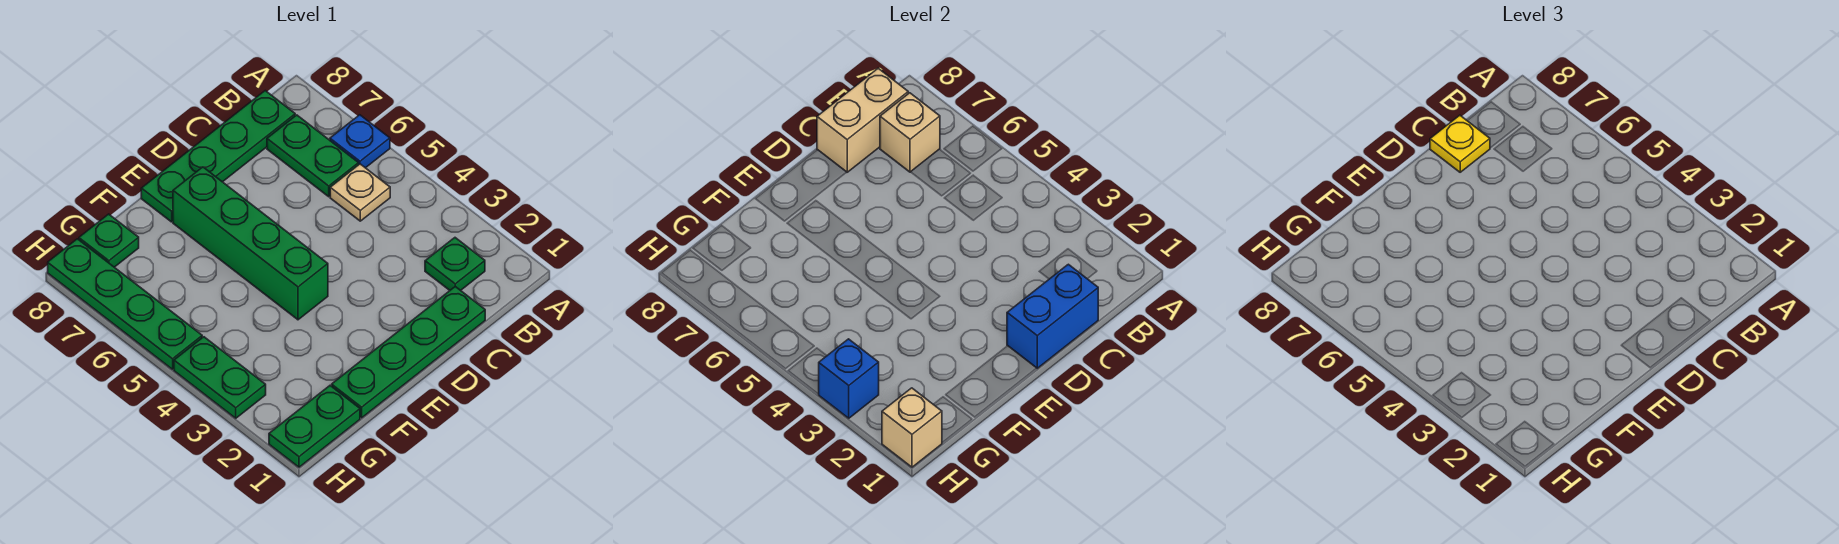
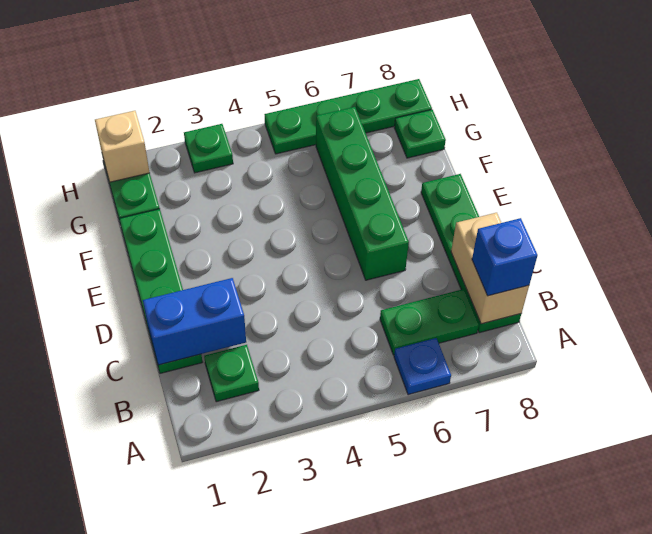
tan 1x1 plate [330,164,390,221] -> none
tan 1x1 brick [880,93,940,172] -> none
blue 1x2 brick [1007,264,1098,368] -> blue 1x2 brick turned to [143,278,246,365]
yellow 1x1 plate [1430,115,1490,172] -> none
green 1x4 brick [173,167,328,320] -> green 1x4 brick turned to [316,107,409,280]
green 1x2 plate [174,337,266,418] -> green 1x1 plate [184,124,233,173]
blue 1x1 brick [819,339,879,418] -> blue 1x1 brick moved to [472,218,538,296]

